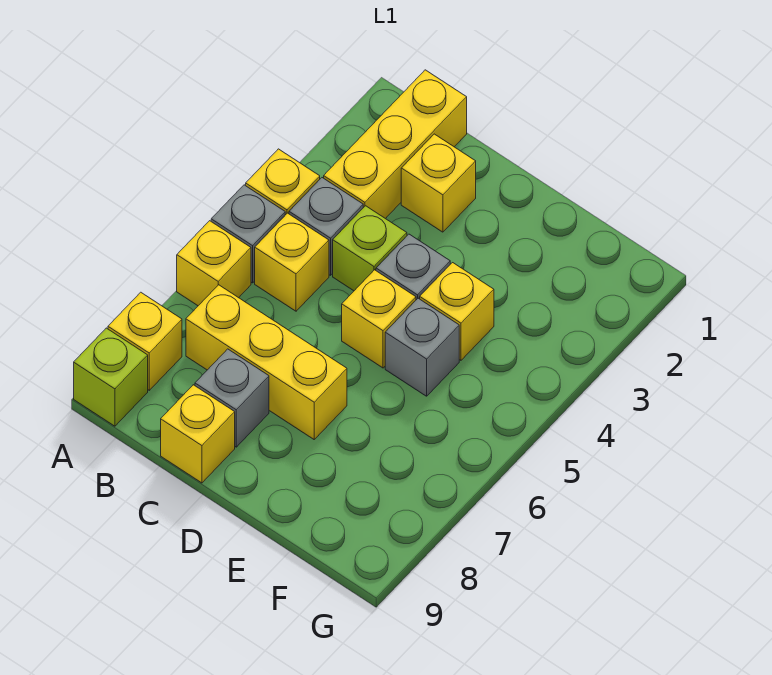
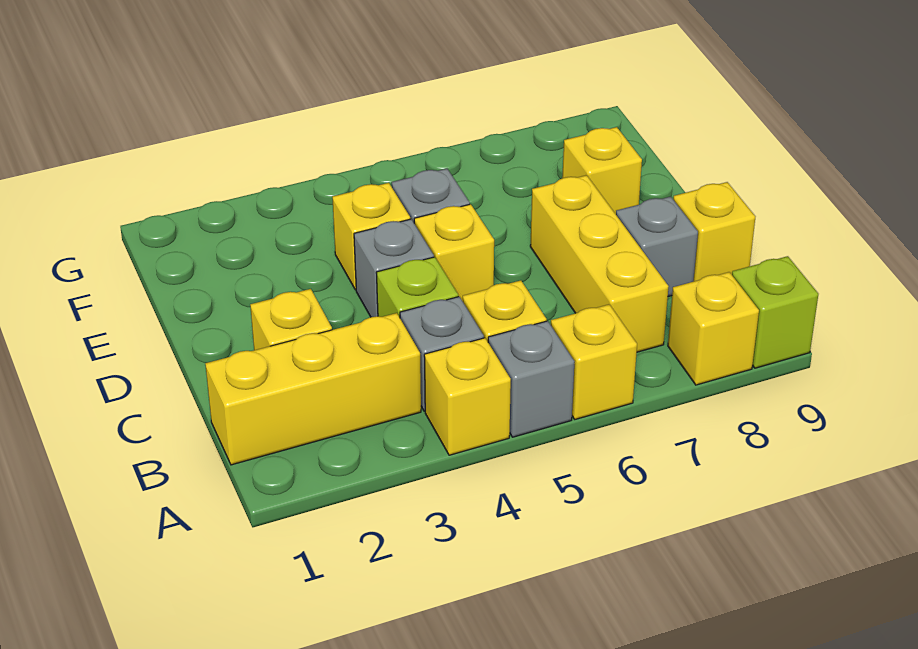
none -> yellow 1x1 brick [562,127,642,214]

